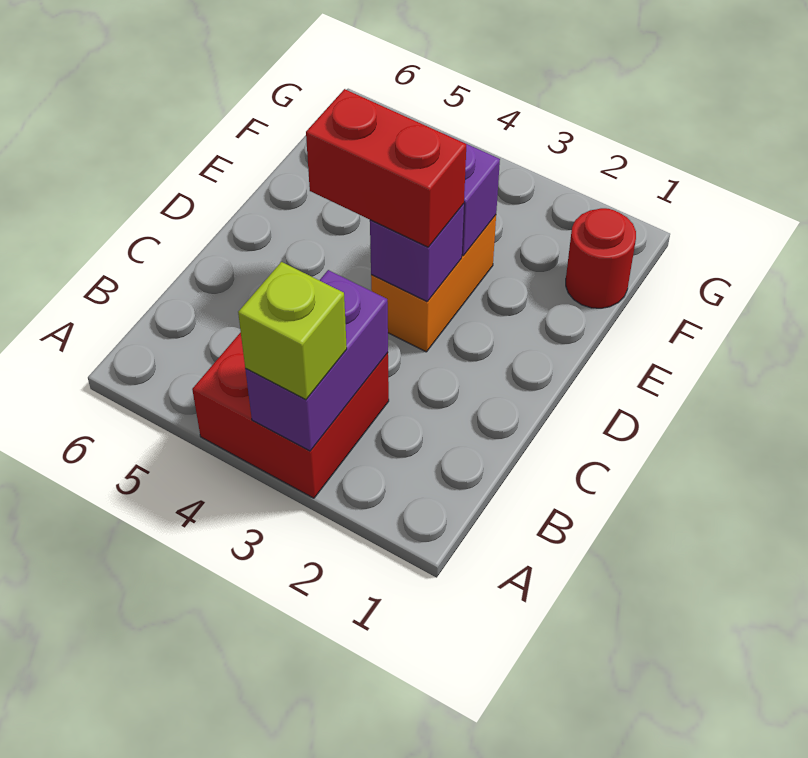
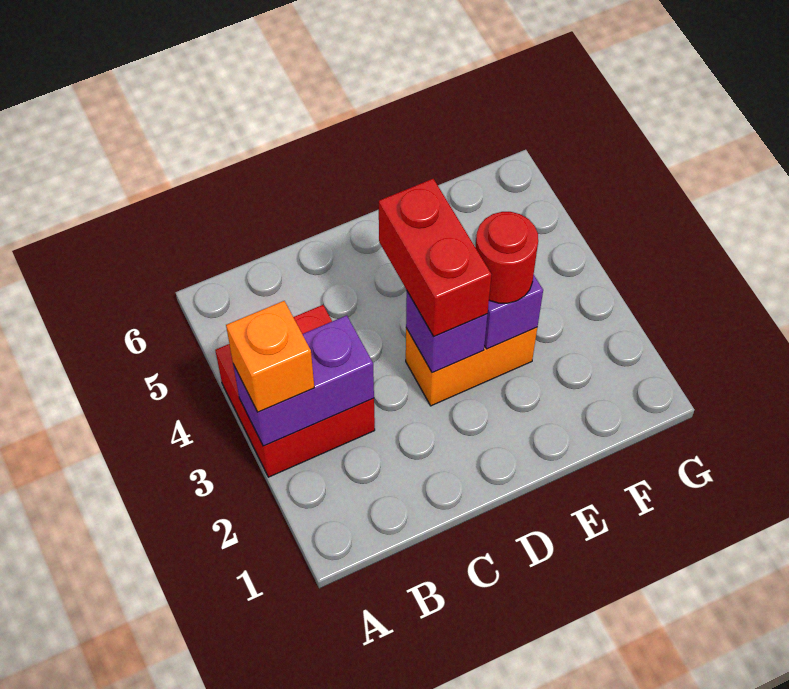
lime 1x1 brick [238,262,347,400] -> orange 1x1 brick [226,301,314,412]
red 1x1 round brick [566,208,636,308] -> red 1x1 round brick moved to [475,212,538,303]

